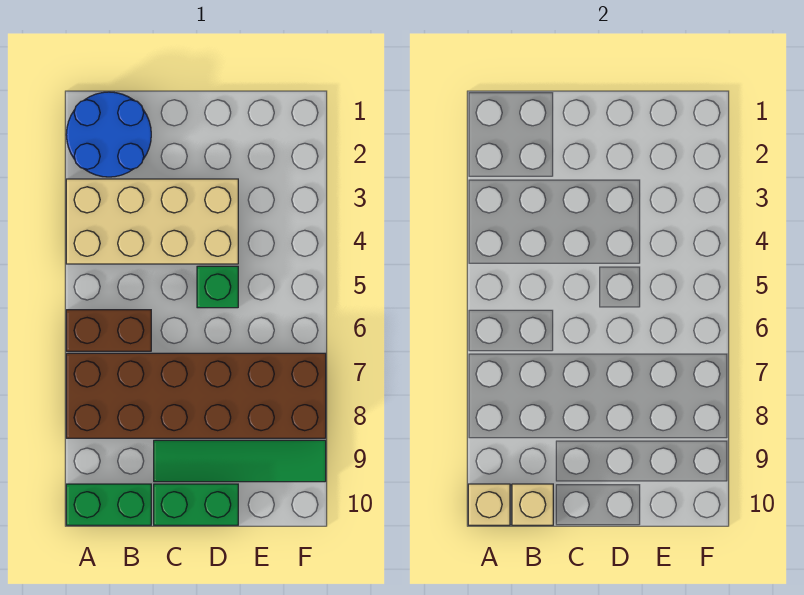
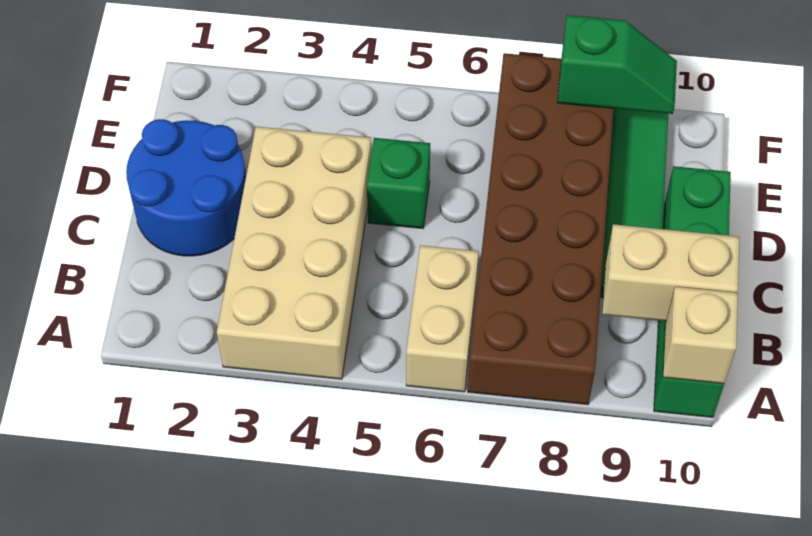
blue 2x2 round brick [66,92,151,177] -> blue 2x2 round brick moved to [126,119,246,256]
brown 1x2 brick [66,310,151,351] -> tan 1x2 brick [406,245,479,392]
tan 1x1 brick [512,484,553,525] -> tan 1x2 brick [602,224,739,321]
none -> green 1x2 slope [557,15,677,114]

